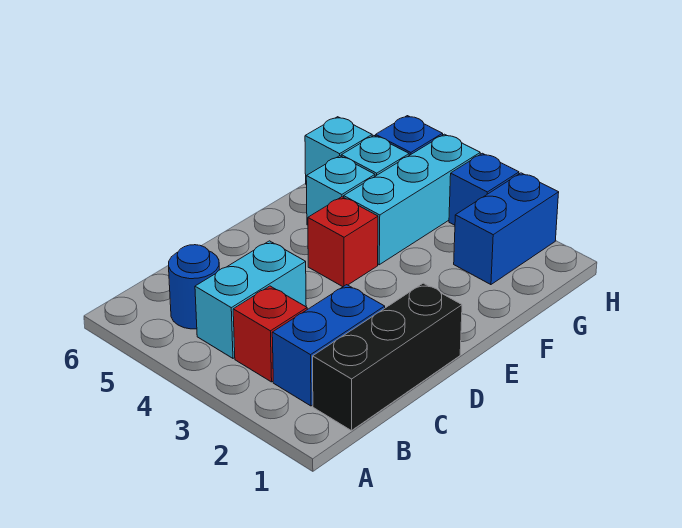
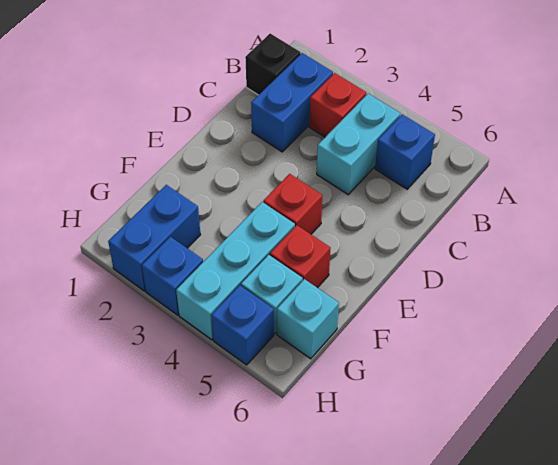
black 1x3 brick [313,283,462,431] -> black 1x1 brick [245,34,301,95]
blue 1x1 round brick [169,245,219,329] -> blue 1x1 brick [375,114,435,189]
cyan 1x1 brick [306,156,375,225] -> red 1x1 brick [270,225,331,288]

